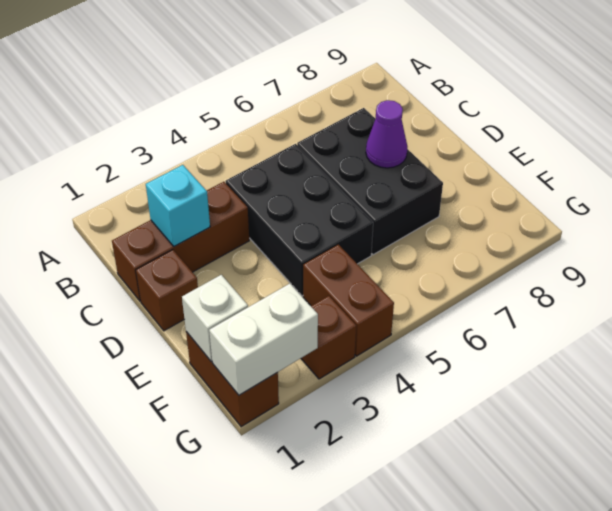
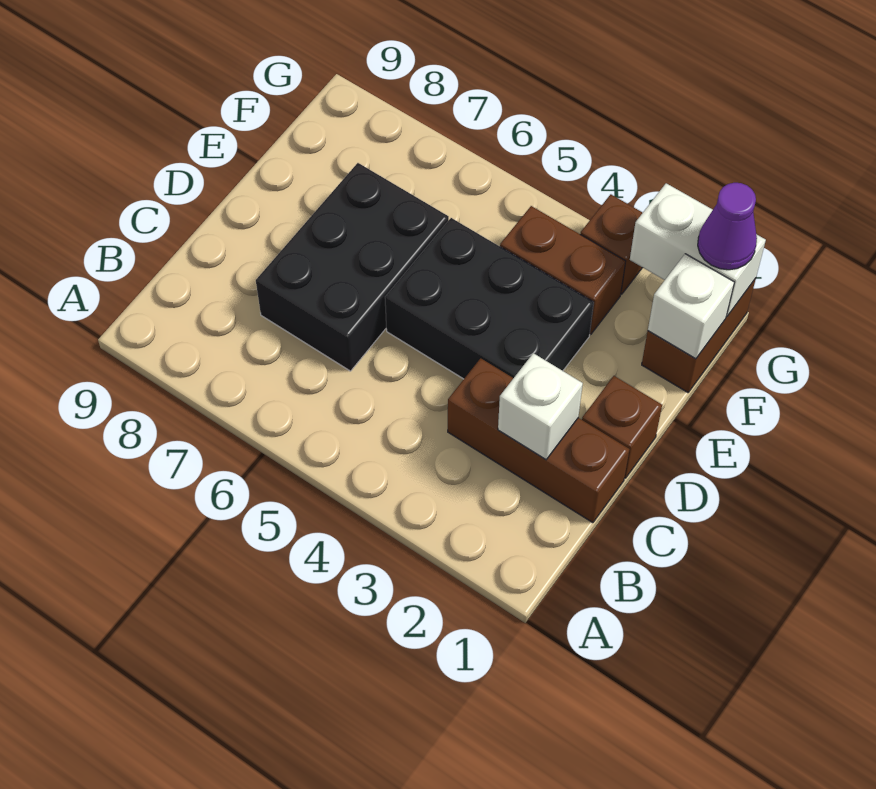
cyan 1x1 brick [146,165,210,246] -> white 1x1 brick [498,353,583,460]
black 2x3 brick [226,144,373,296] -> black 2x3 brick turned to [385,218,594,379]
purple 1x1 cone [366,100,407,168] -> purple 1x1 cone moved to [698,183,757,270]
brown 1x2 brick [303,245,394,356] -> brown 1x2 brick turned to [500,206,626,335]

